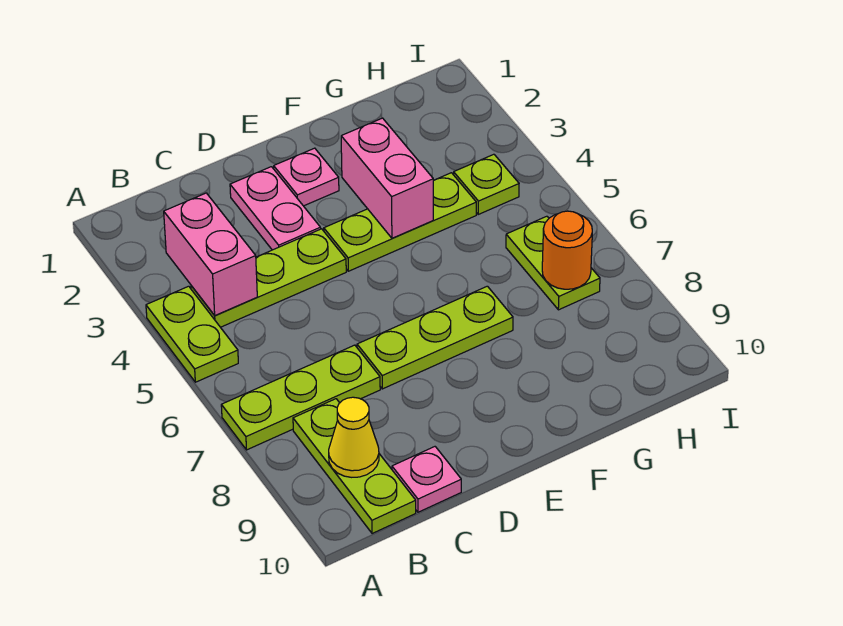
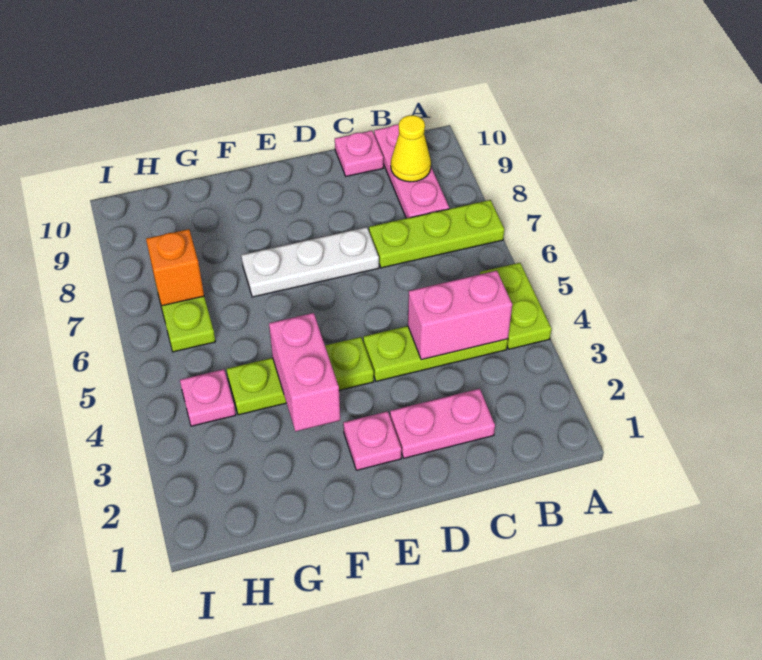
pink 1x2 brick [164,193,257,315] -> pink 1x2 brick turned to [408,271,512,360]
lime 1x3 plate [293,399,416,534] -> pink 1x3 plate [374,124,449,218]
pink 1x2 plate [230,167,321,250] -> pink 1x2 plate turned to [390,389,495,458]
lime 1x3 plate [357,286,513,389] -> white 1x3 plate [241,227,379,297]
lime 1x1 plate [454,154,519,214] -> pink 1x1 plate [180,369,236,426]
orange 1x1 round brick [542,211,592,289] -> orange 1x1 brick [146,229,204,306]

